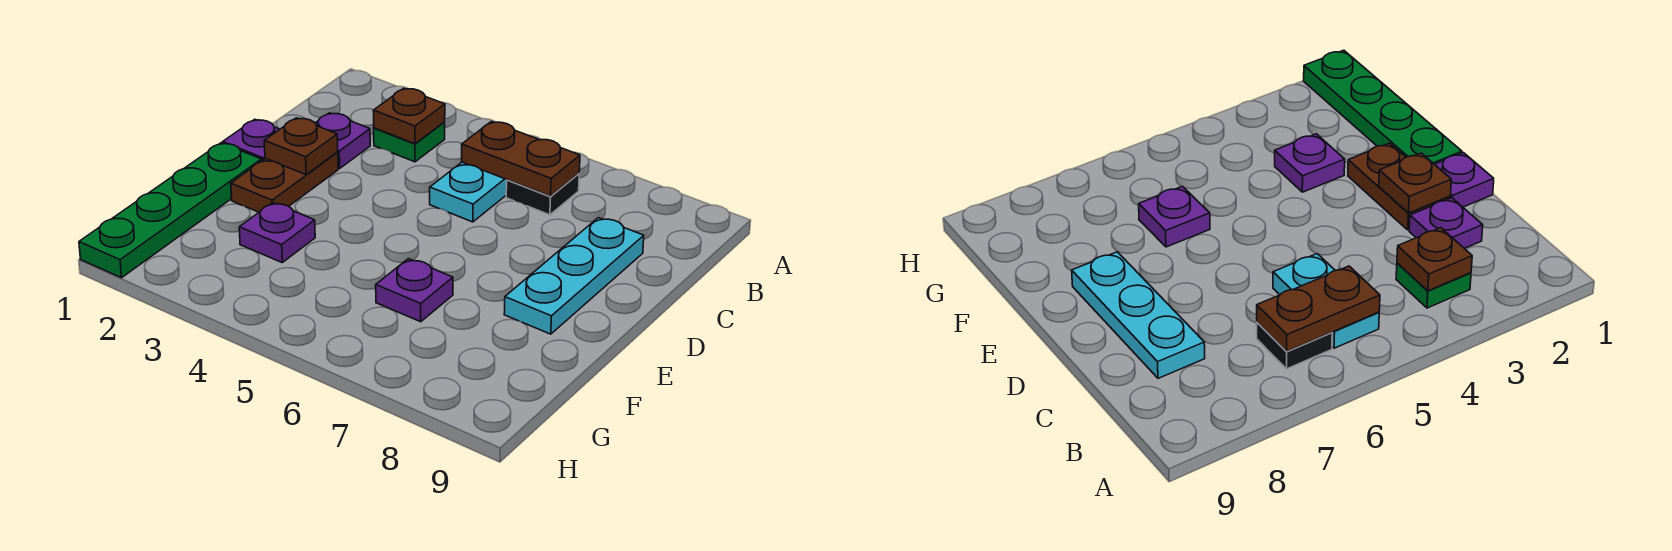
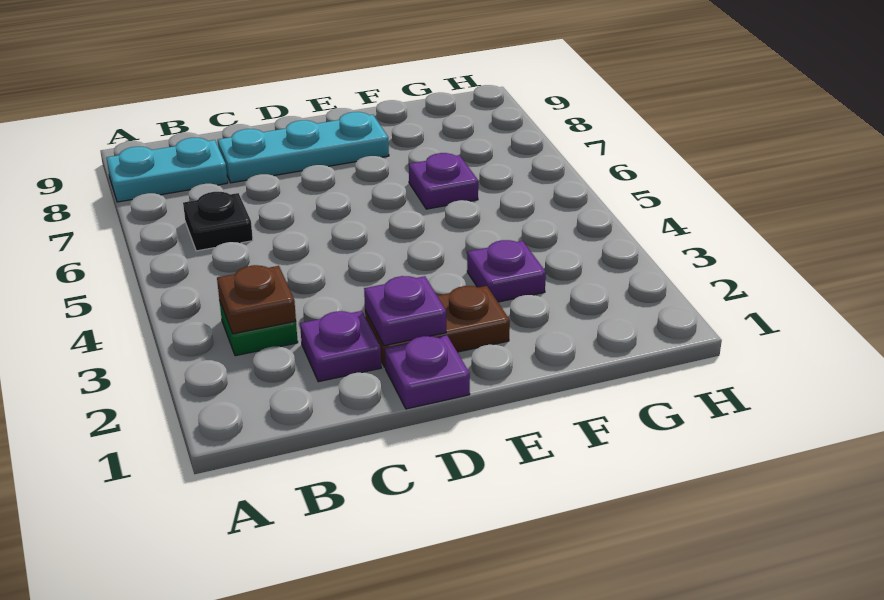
cyan 1x2 plate [430,162,507,222] -> cyan 1x2 plate moved to [106,138,228,202]
brown 1x2 plate [462,122,580,196] -> none
brown 1x1 plate [264,118,338,175] -> purple 1x1 plate [364,276,446,346]
green 1x4 plate [79,143,261,278] -> none

